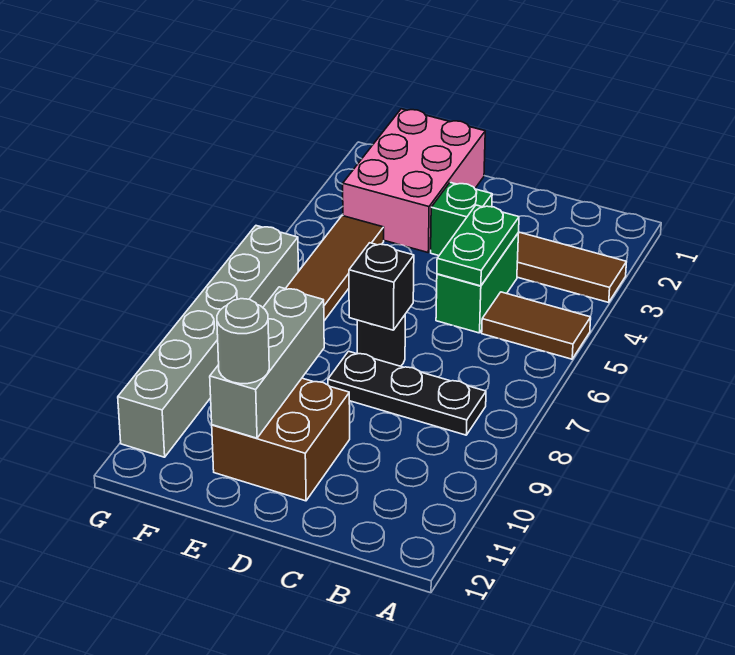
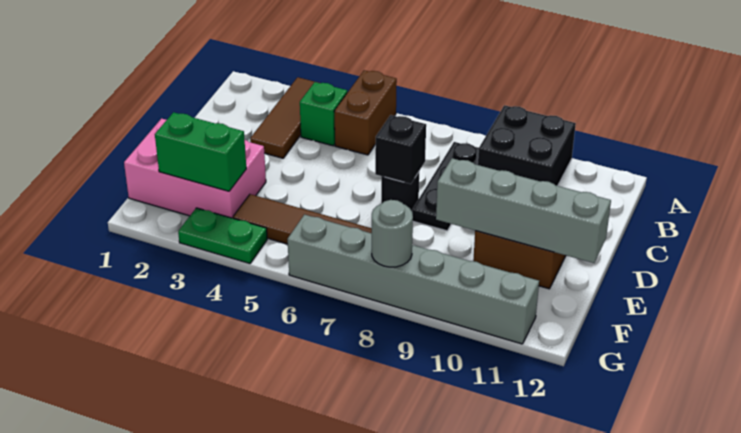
brown 1x2 tile [482,292,591,359] -> brown 1x2 brick [334,70,397,155]
none -> black 2x2 brick [478,105,576,186]
green 1x2 brick [436,233,519,333] -> green 1x2 brick moved to [155,112,246,191]
green 1x2 plate [437,205,519,286] -> green 1x2 plate moved to [178,208,267,264]
green 1x1 brick [431,182,492,256] -> green 1x1 brick moved to [300,82,347,146]
grey 1x3 brick [210,287,324,438] -> grey 1x4 brick [436,158,611,263]
grey 1x1 round brick [217,299,269,384] -> grey 1x1 round brick moved to [372,200,413,267]

